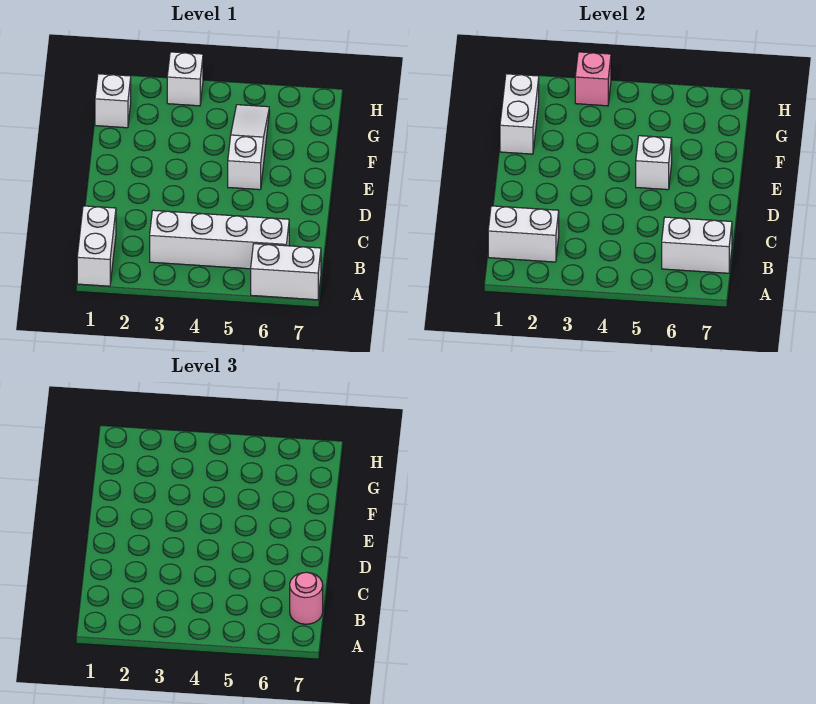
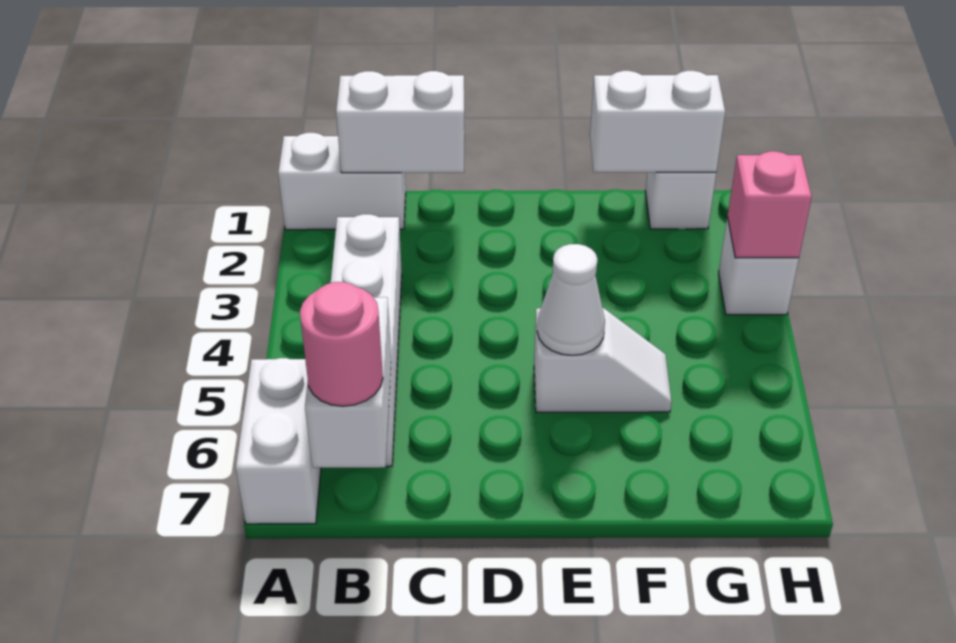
white 1x2 brick [488,206,559,262] -> white 1x2 brick turned to [336,71,465,173]
white 1x3 slope [228,105,269,190] -> white 1x2 slope [534,308,671,412]
white 1x1 brick [636,136,672,190] -> white 1x1 cone [537,244,605,355]

